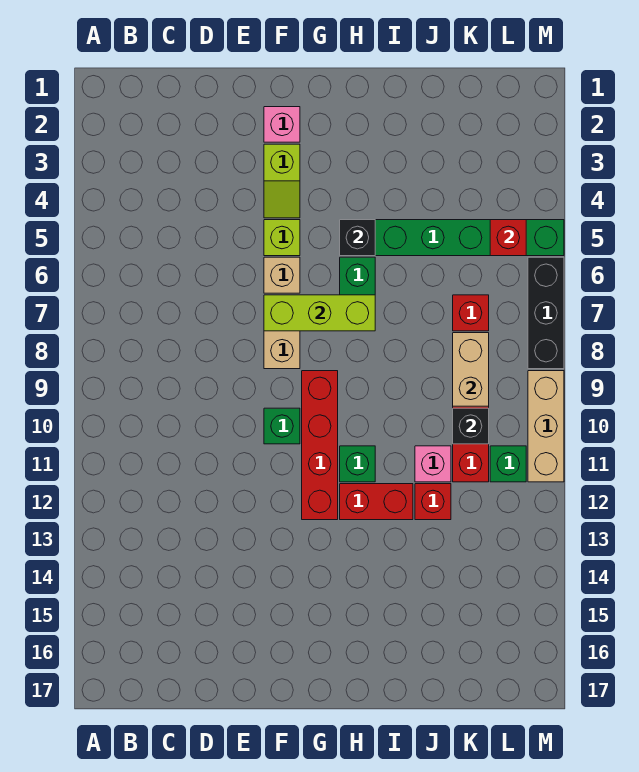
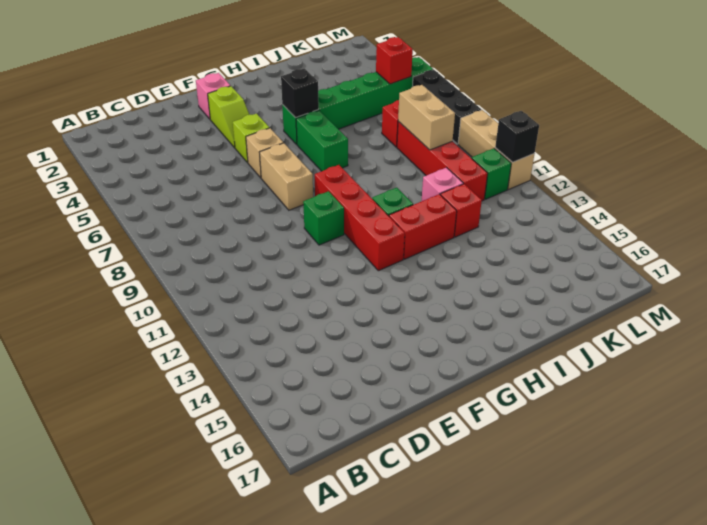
lime 1x3 brick [264,295,375,331] -> none
black 1x1 brick [453,408,489,444] -> black 1x1 brick moved to [495,111,539,162]

